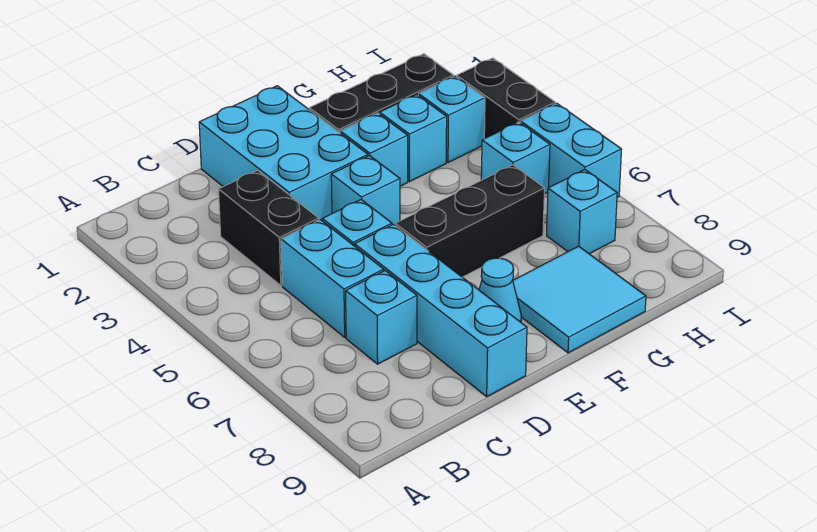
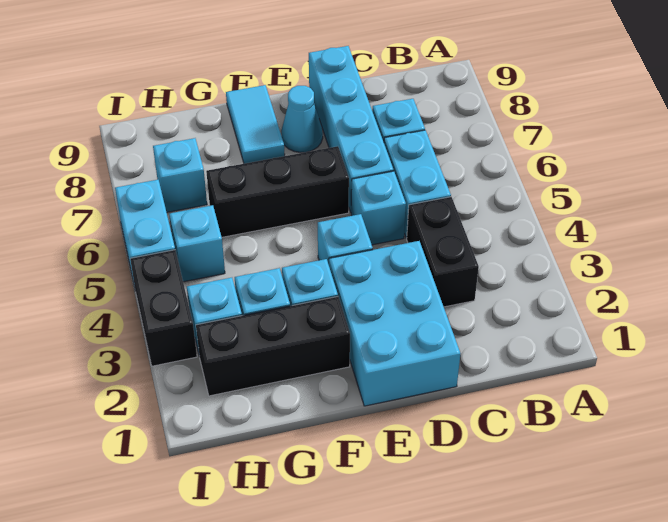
cyan 2x2 tile [513,246,646,353] -> cyan 1x2 tile [226,85,285,164]

